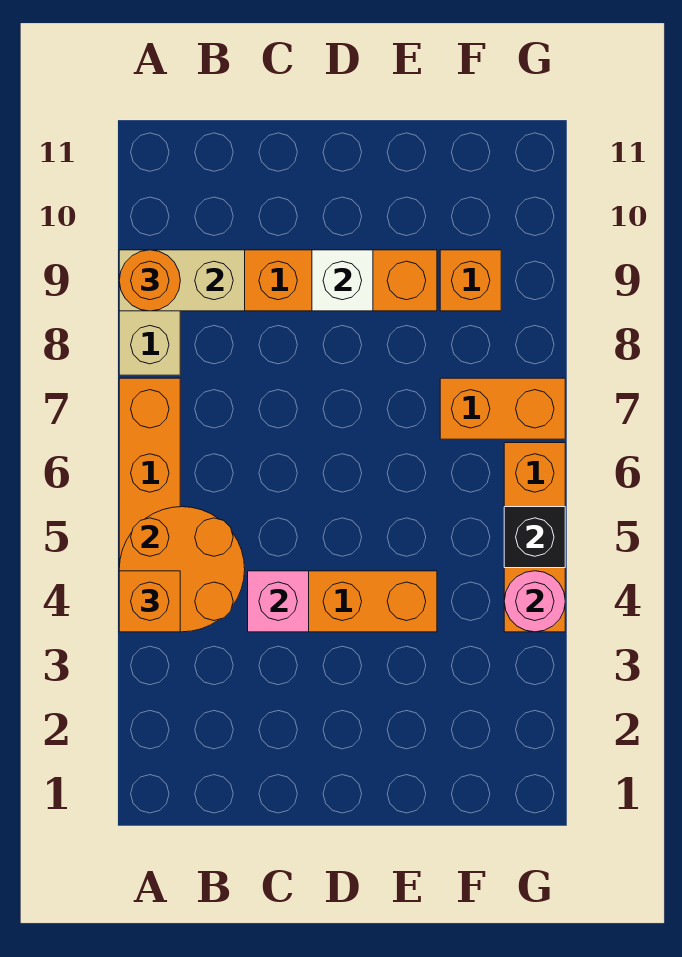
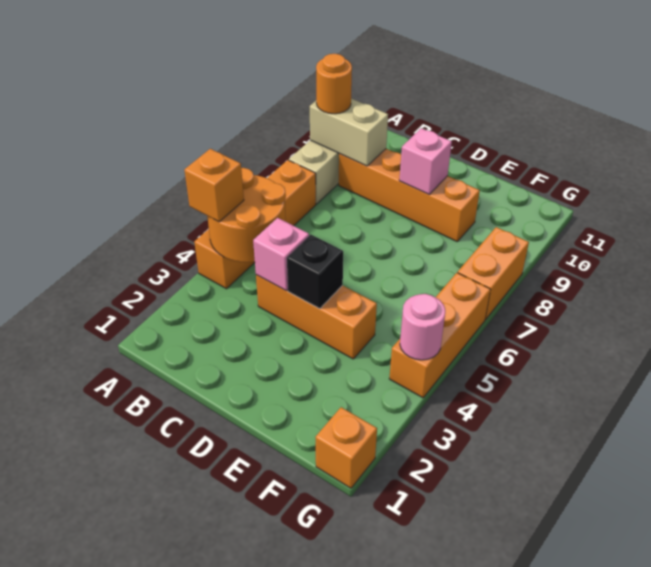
white 1x1 brick [312,250,373,311] -> pink 1x1 brick [399,128,452,194]
orange 1x2 brick [440,378,565,439] -> orange 1x2 brick turned to [458,227,529,319]
orange 1x1 brick [440,250,501,311] -> orange 1x1 brick moved to [315,407,377,488]
black 1x1 brick [504,507,565,568] -> black 1x1 brick moved to [287,235,343,309]

